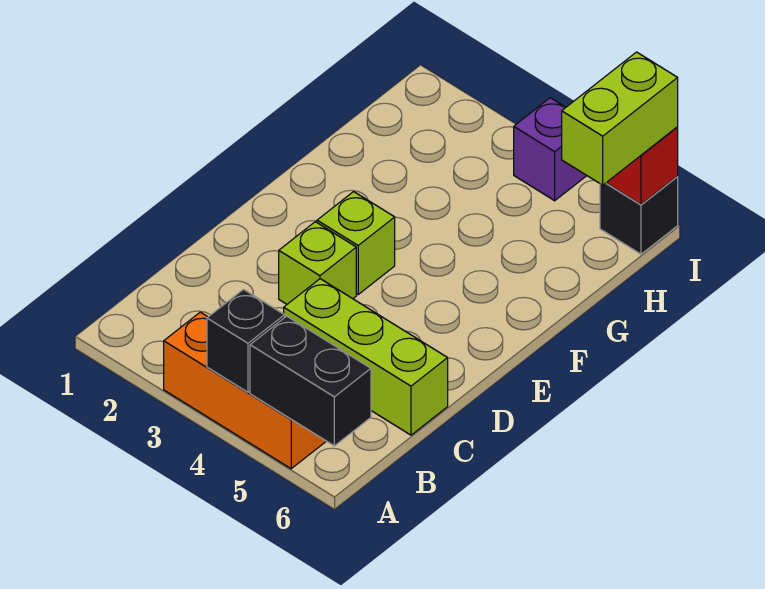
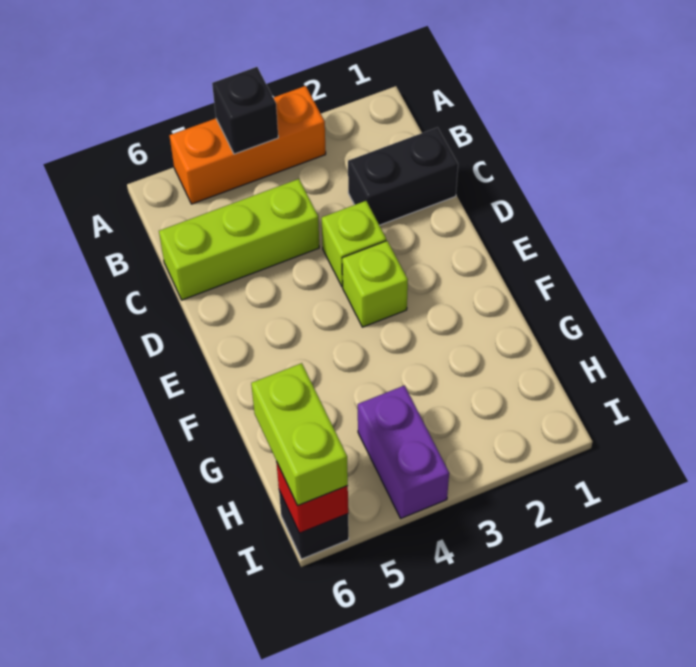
black 1x2 brick [250,316,371,446] -> black 1x2 brick moved to [348,127,458,225]
purple 1x1 brick [514,98,587,201] -> purple 1x2 brick [358,385,449,518]

